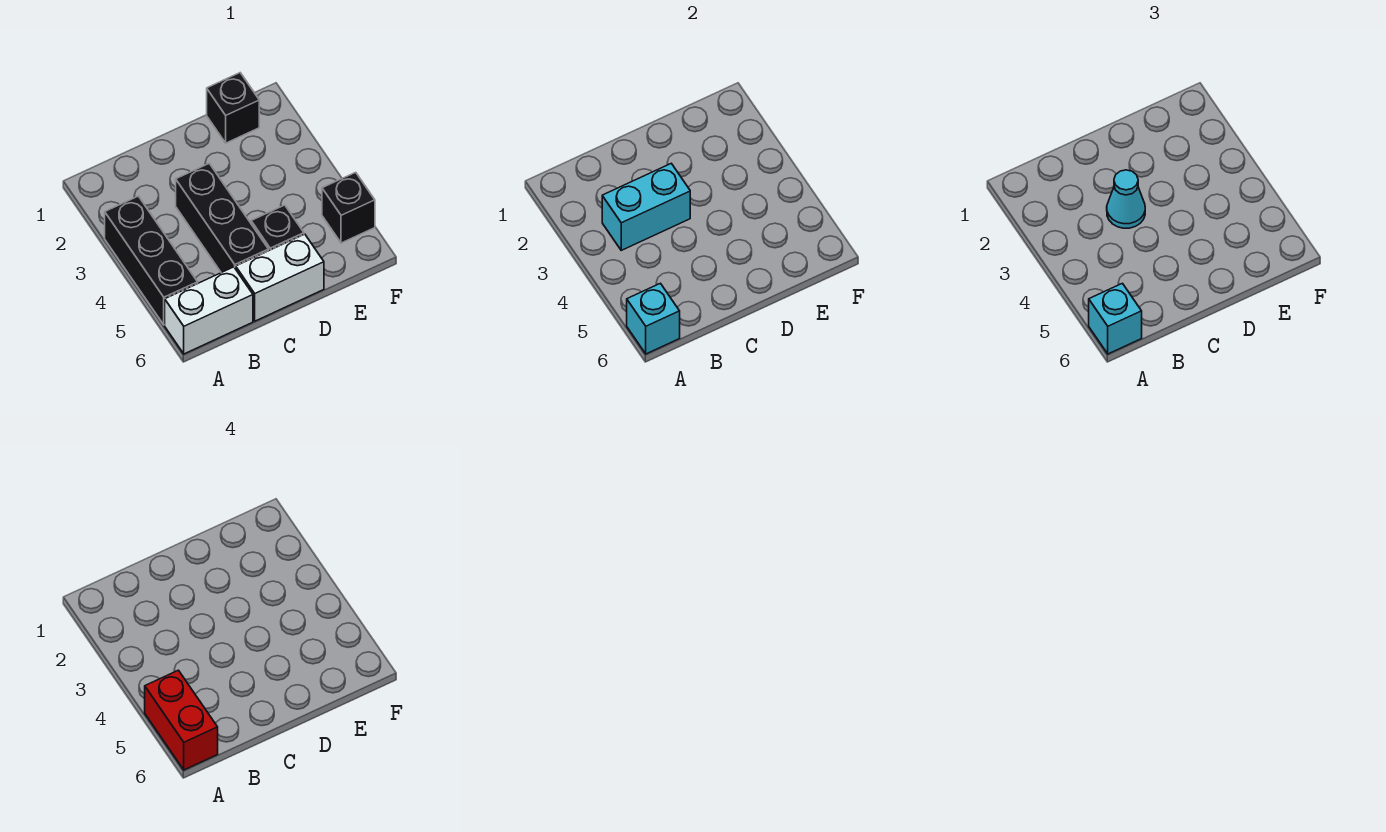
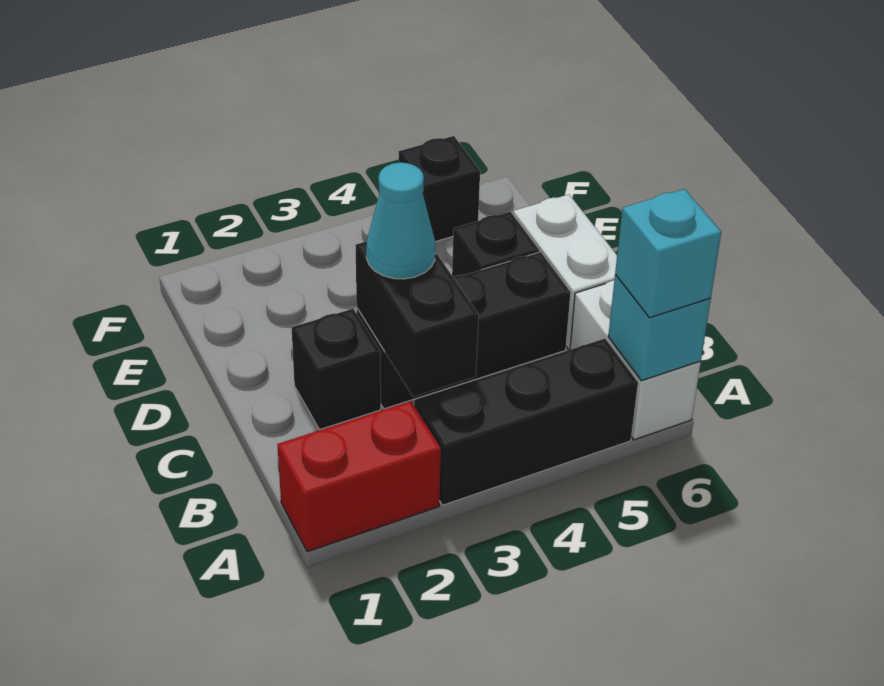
red 1x2 brick [145,670,218,770] -> red 1x2 brick moved to [277,401,441,552]
cyan 1x2 brick [602,164,690,250] -> black 1x2 brick [355,241,479,397]
black 1x1 brick [207,73,259,143] -> black 1x1 brick moved to [291,309,381,430]

